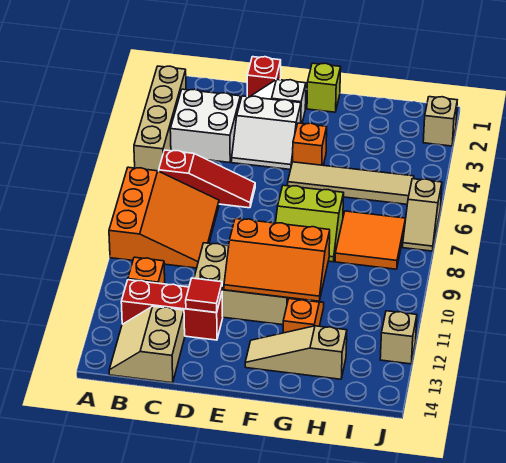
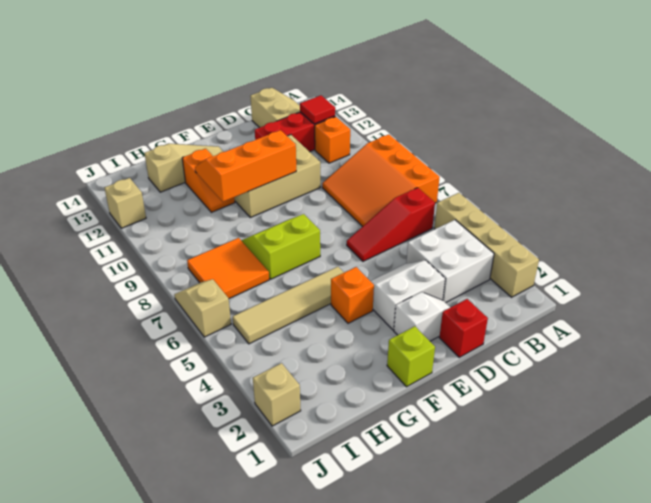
red 1x1 tile [186,278,222,313] -> red 1x1 tile moved to [300,95,335,124]

